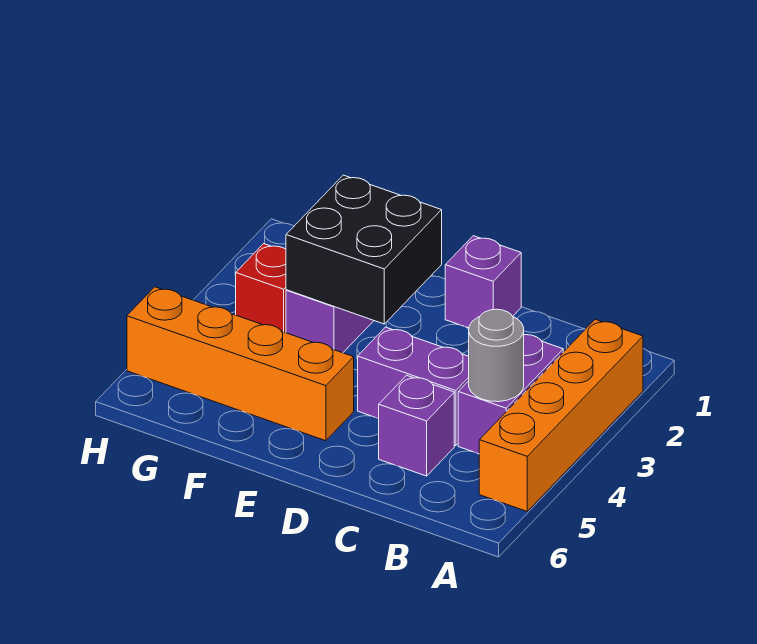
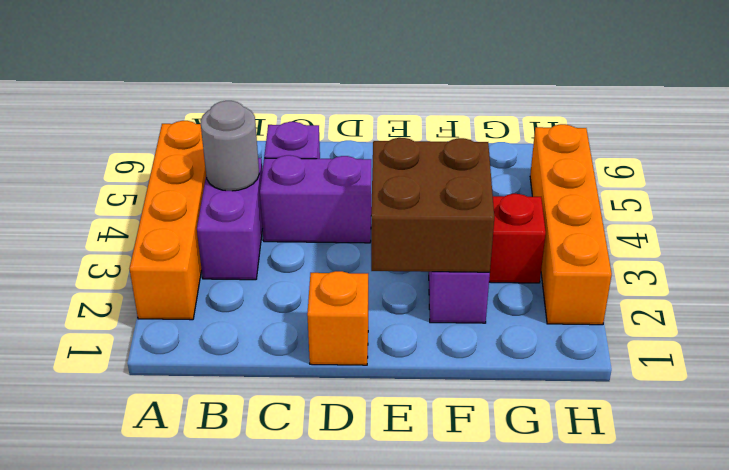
purple 1x1 brick [445,236,521,328] -> orange 1x1 brick [307,271,368,365]
black 2x2 brick [286,175,442,324] -> brown 2x2 brick [371,138,494,272]
orange 1x4 brick [127,287,354,441] -> orange 1x4 brick turned to [530,124,612,325]

